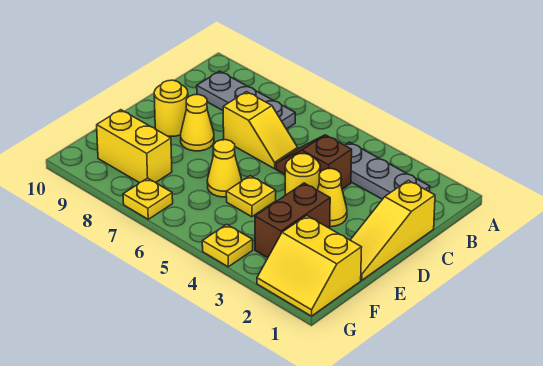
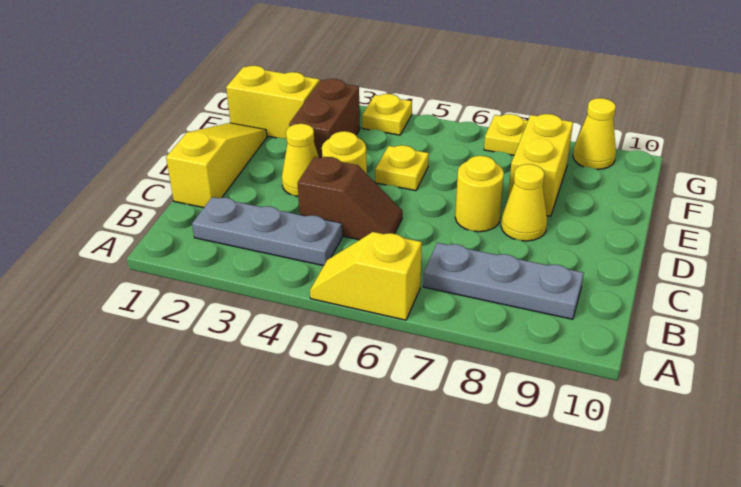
yellow 1x2 slope [223,92,298,169] -> yellow 1x2 slope moved to [310,232,422,320]
yellow 1x1 round brick [154,80,188,136] -> yellow 1x1 round brick moved to [455,156,504,232]
yellow 1x1 cone [207,140,242,197] -> yellow 1x1 cone moved to [573,98,616,169]
yellow 1x2 brick [97,110,172,183] -> yellow 1x2 brick turned to [508,114,573,216]

